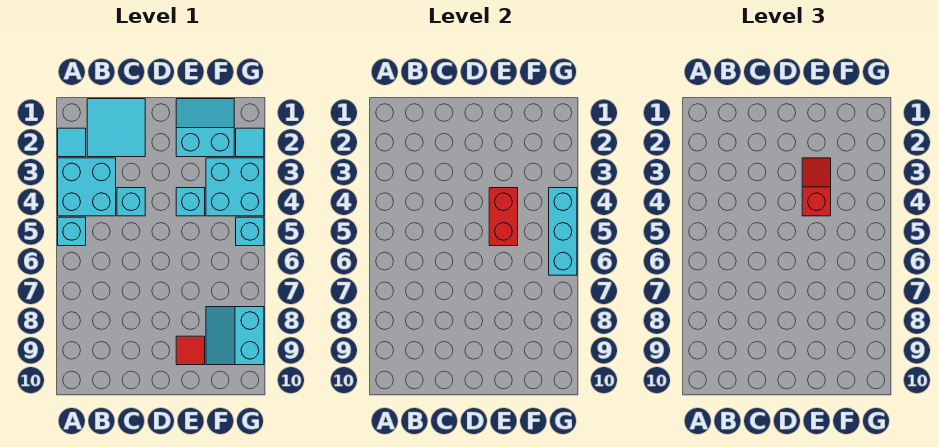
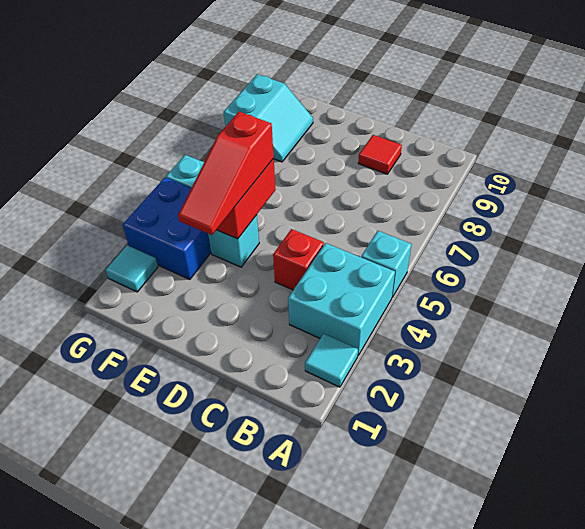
cyan 2x2 tile [87,99,145,157] -> none
cyan 1x1 brick [117,188,145,216] -> red 1x1 brick [273,229,324,290]
cyan 2x2 slope [176,99,234,157] -> none
red 1x2 slope [802,158,831,216] -> red 1x3 slope [178,112,274,235]
red 1x1 tile [176,336,205,365] -> red 1x1 tile moved to [358,135,402,174]
cyan 2x2 brick [206,158,264,216] -> blue 2x2 brick [123,178,211,279]
cyan 1x3 brick [549,188,577,275] -> none

